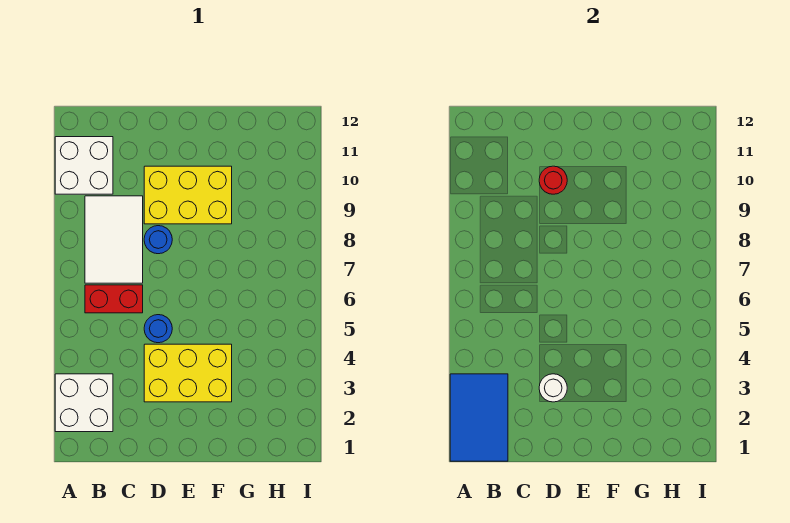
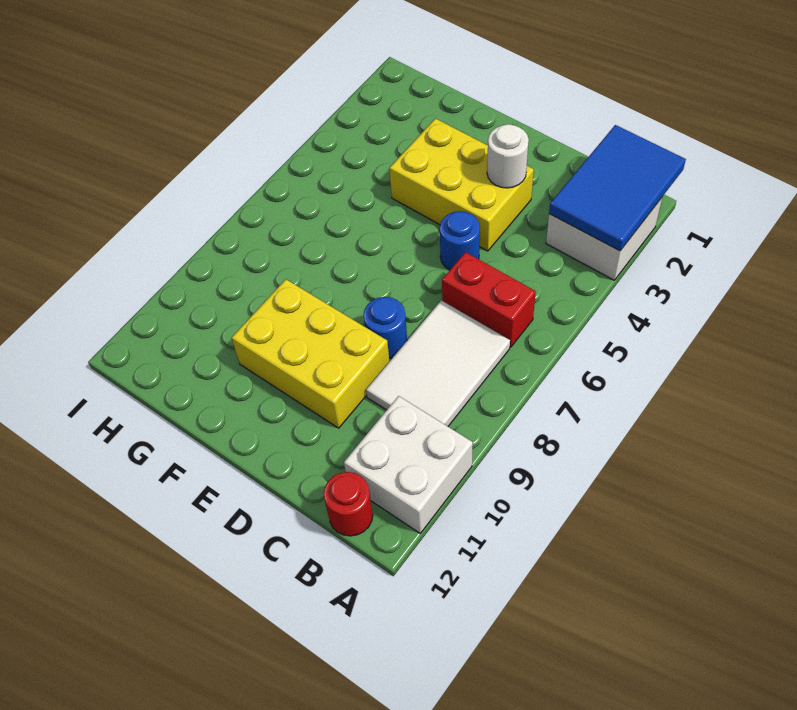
red 1x1 round brick [539,166,567,194] -> red 1x1 round brick moved to [324,472,373,536]

